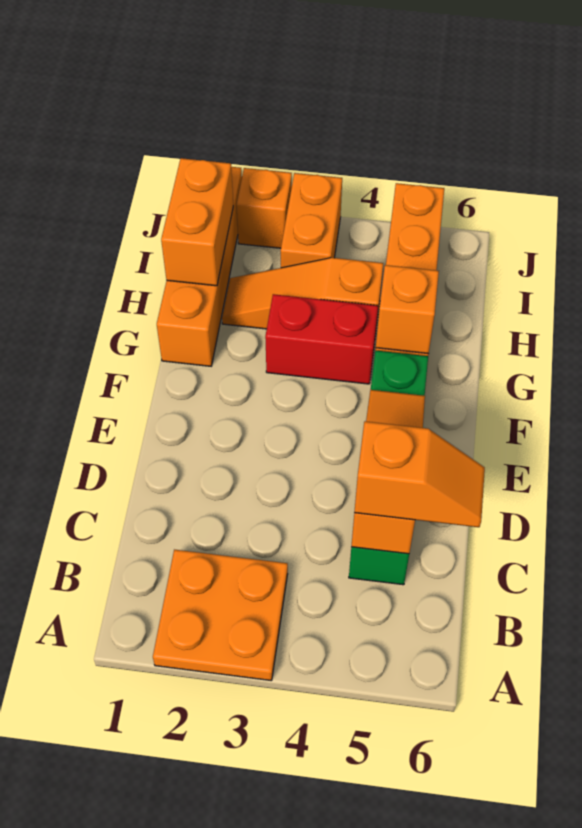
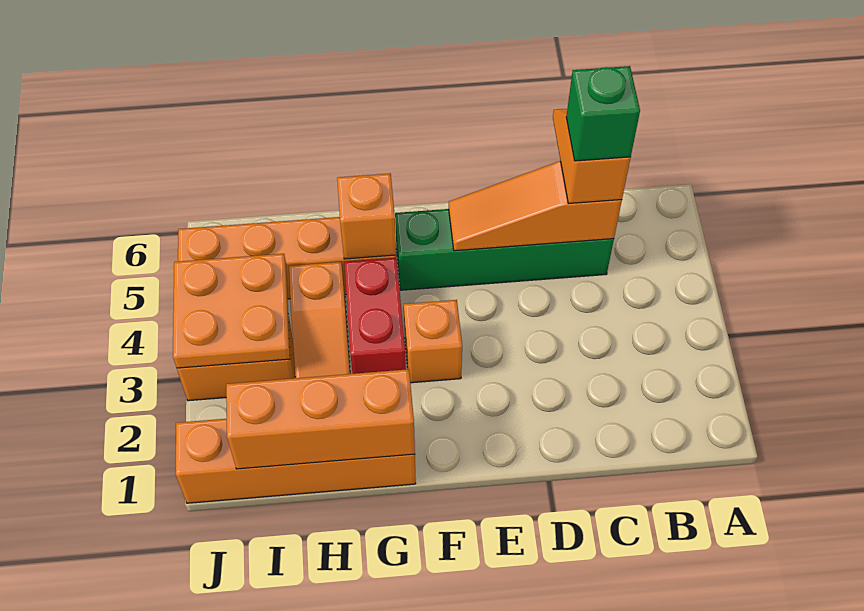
orange 2x2 plate [153,550,288,681] -> orange 2x2 plate moved to [173,254,290,368]
none -> green 1x1 brick [566,66,640,161]
orange 1x2 brick [161,158,233,286] -> orange 1x3 brick [226,369,415,469]
orange 1x1 brick [236,168,292,248] -> orange 1x1 brick moved to [404,300,462,383]

